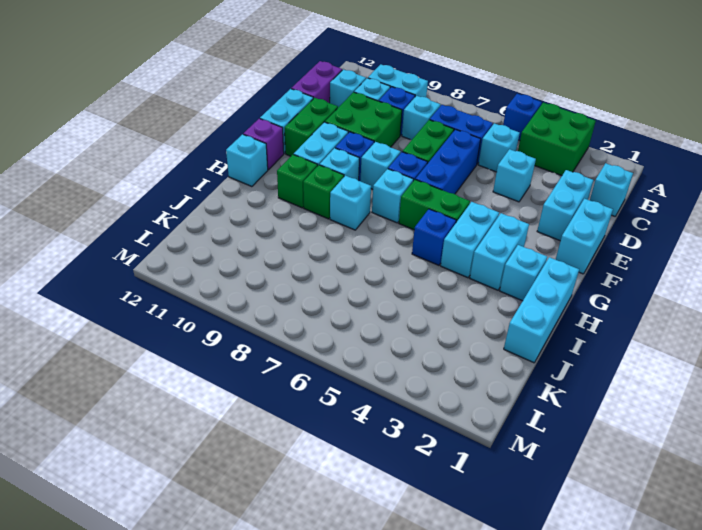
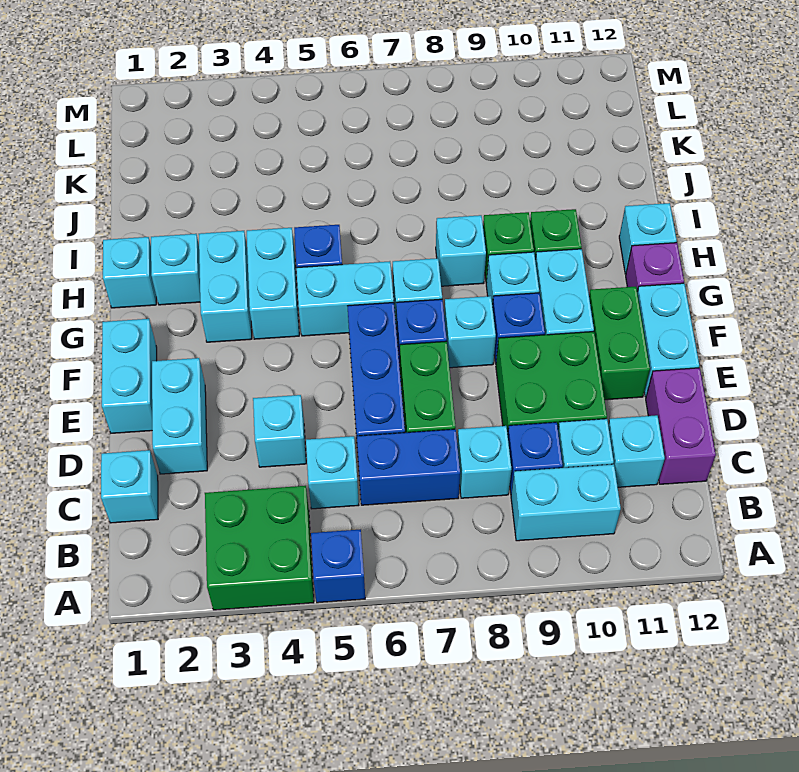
green 1x2 brick [399,179,470,230] -> cyan 1x2 brick [296,261,394,336]
cyan 1x3 brick [504,257,579,363] -> cyan 1x1 brick [103,237,156,308]

